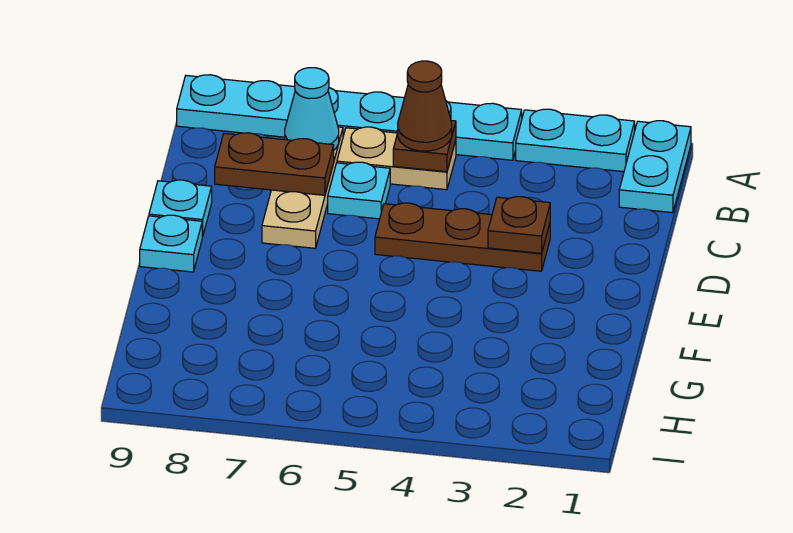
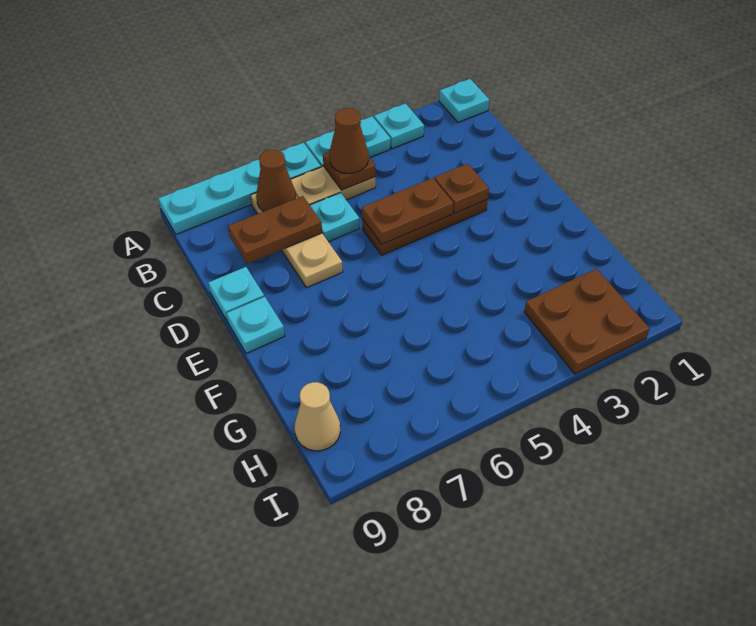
cyan 1x2 plate [619,121,691,213] -> cyan 1x1 plate [439,79,489,122]
cyan 1x2 plate [516,109,635,172] -> cyan 1x1 plate [374,104,424,149]
cyan 1x1 cone [285,68,339,150] -> brown 1x1 cone [256,150,296,212]
none -> brown 1x2 plate [362,178,454,244]
none -> brown 2x2 plate [524,269,650,374]
none -> tan 1x1 cone [295,382,340,451]

